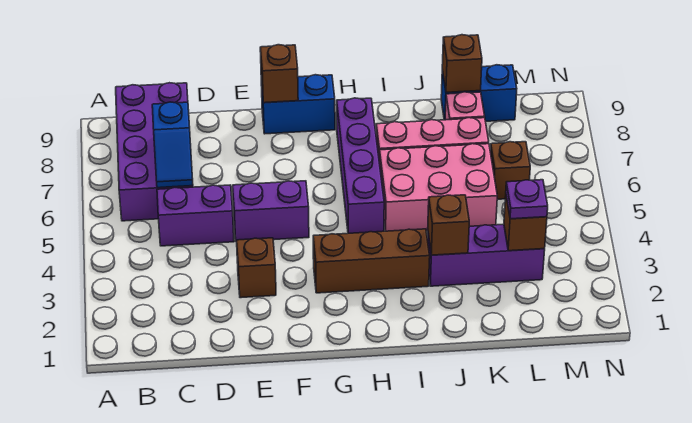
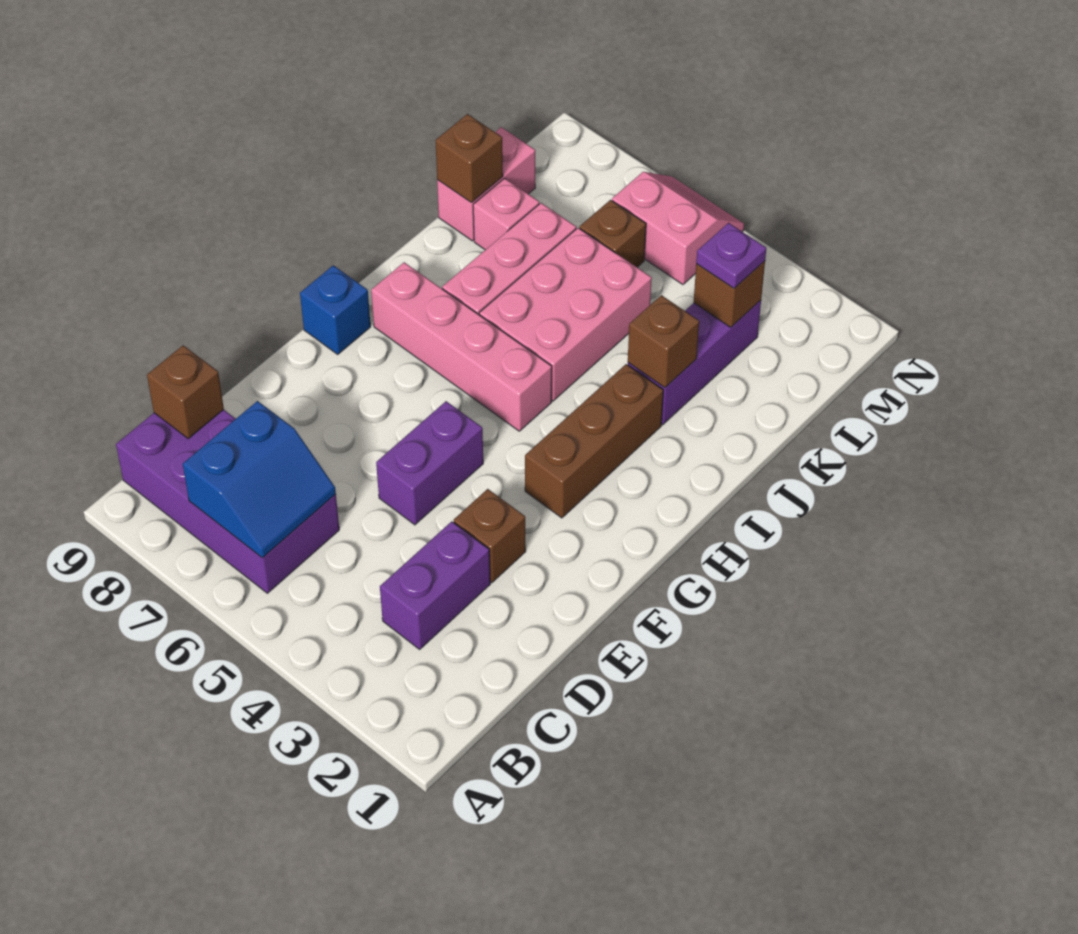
purple 1x2 brick [157,185,234,246] -> purple 1x2 brick moved to [380,521,490,649]
blue 1x2 slope [152,102,193,188] -> blue 2x2 slope [183,401,336,558]
blue 1x2 brick [261,75,335,134] -> blue 1x1 brick [300,265,371,354]
brown 1x1 brick [260,45,298,103] -> brown 1x1 brick moved to [147,345,224,439]
purple 1x4 brick [337,98,384,233] -> pink 1x4 brick [371,262,552,431]
blue 1x2 brick [441,65,517,121] -> pink 1x2 brick [437,127,535,241]
none -> pink 2x2 slope [612,172,744,285]

